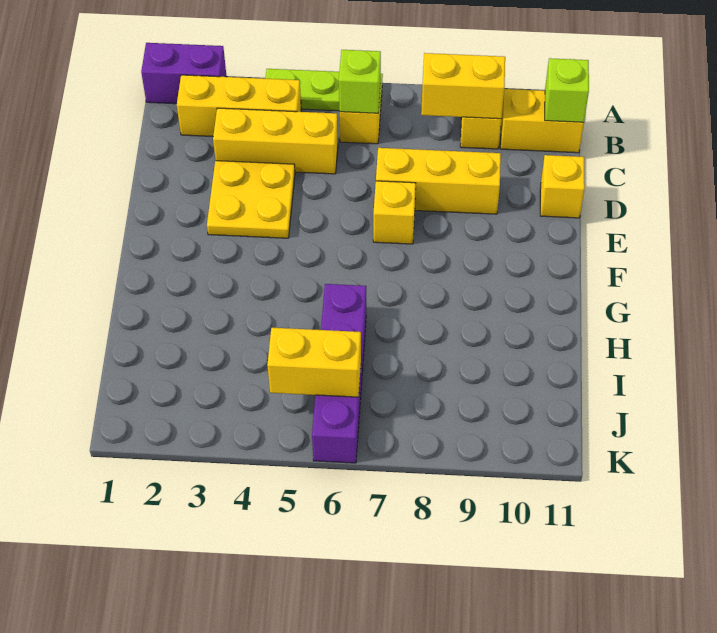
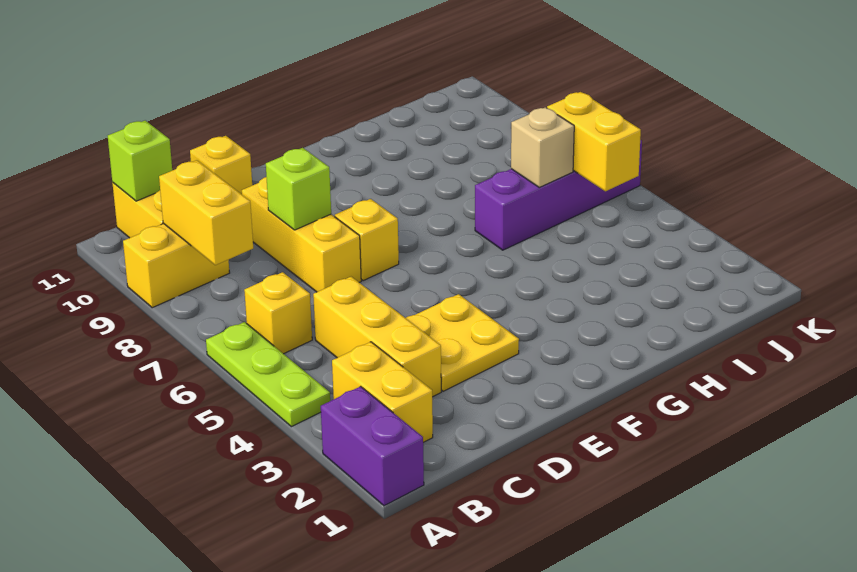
yellow 1x3 brick [177,75,301,136] -> yellow 1x2 brick [332,342,433,442]
lime 1x1 brick [339,50,381,113] -> lime 1x1 brick moved to [266,148,331,230]
none -> tan 1x1 brick [511,107,574,187]

